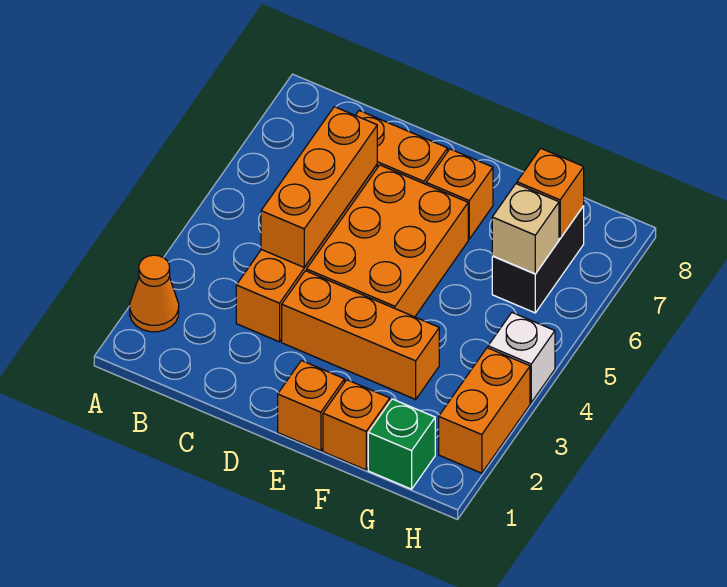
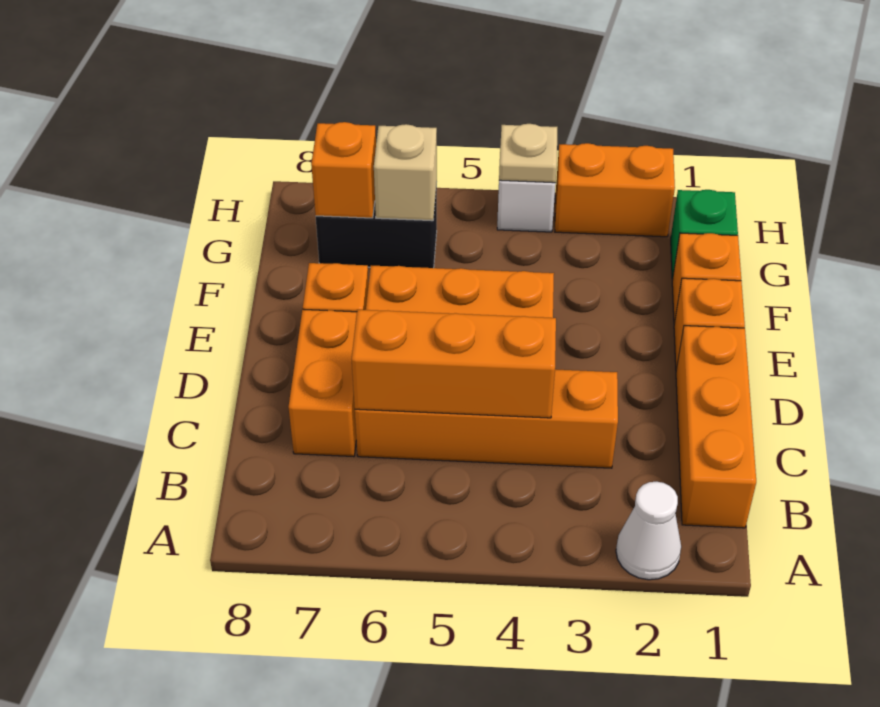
orange 1x1 cone [130,255,179,332] -> white 1x1 cone [616,482,681,580]
orange 1x3 brick [282,271,439,399] -> orange 1x3 brick moved to [676,326,756,528]
none -> tan 1x1 plate [499,124,557,183]

